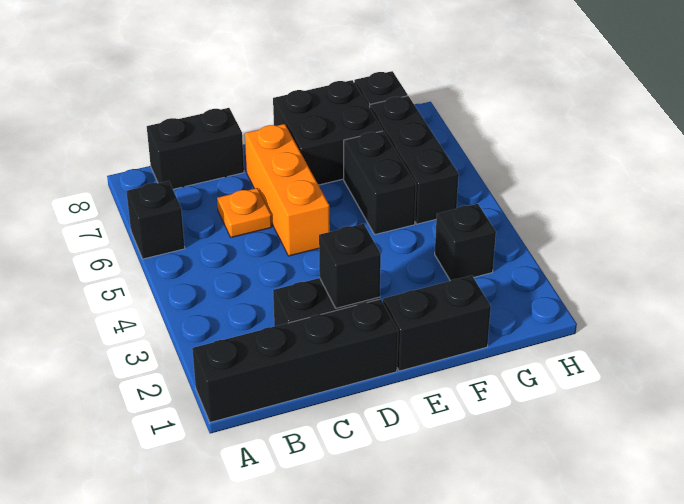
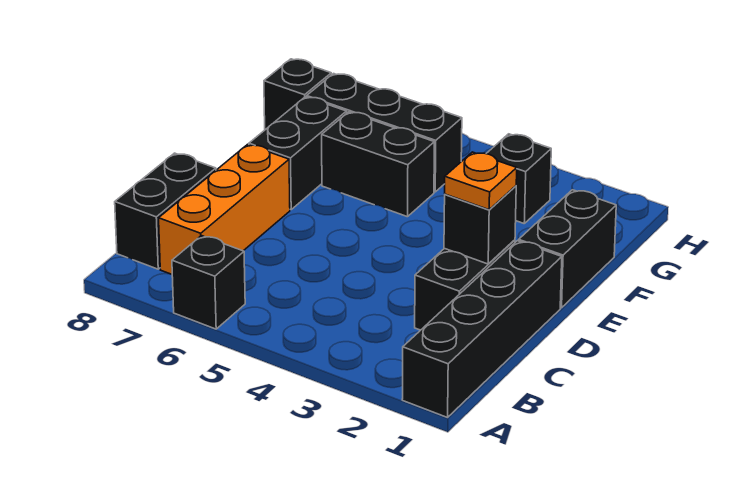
orange 1x1 plate [217,188,272,237] -> orange 1x1 plate moved to [445,152,517,210]
orange 1x3 brick [245,124,330,256] -> orange 1x3 brick turned to [159,144,290,274]
black 2x2 brick [273,80,383,185] -> black 1x2 brick [249,97,347,210]

